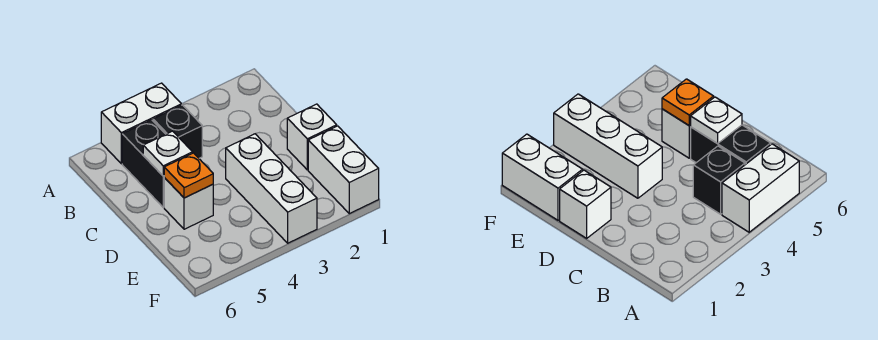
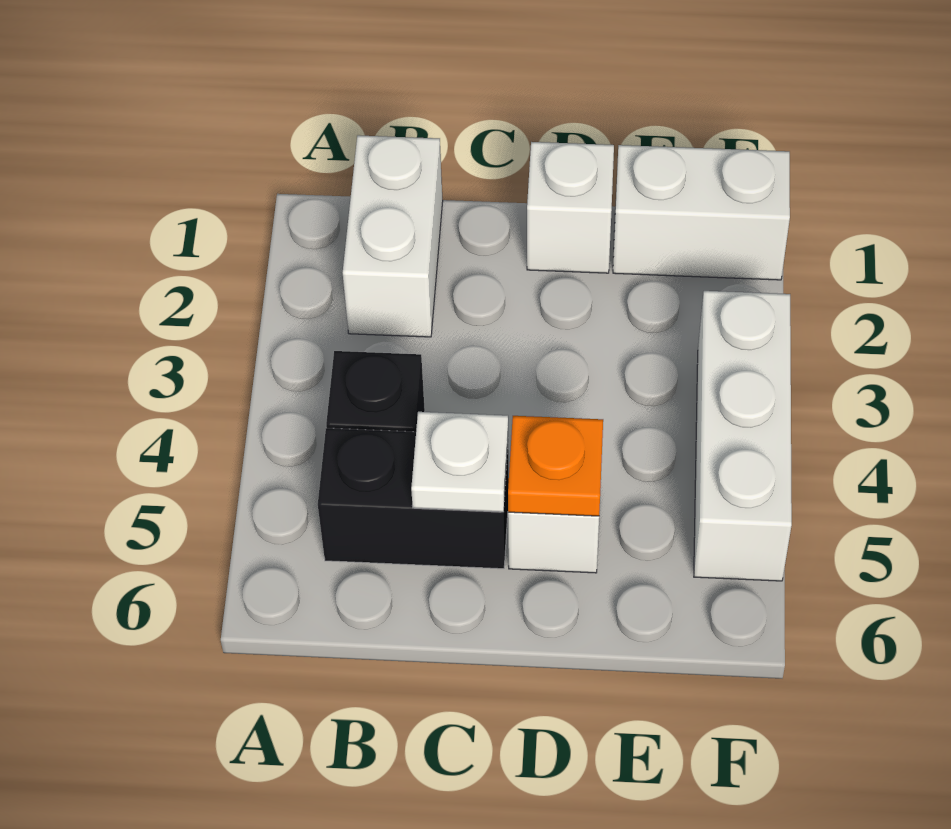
white 1x2 brick [101,83,181,164] -> white 1x2 brick moved to [343,135,443,337]
white 1x3 brick [226,134,317,243] -> white 1x3 brick turned to [694,291,792,581]

